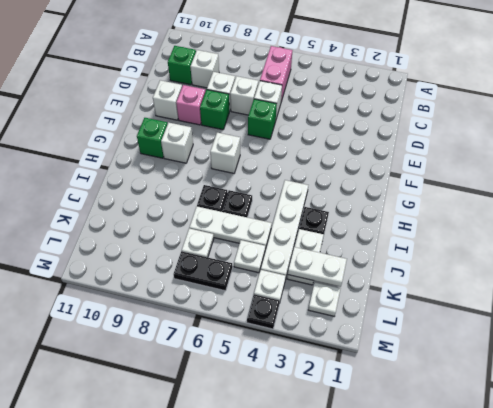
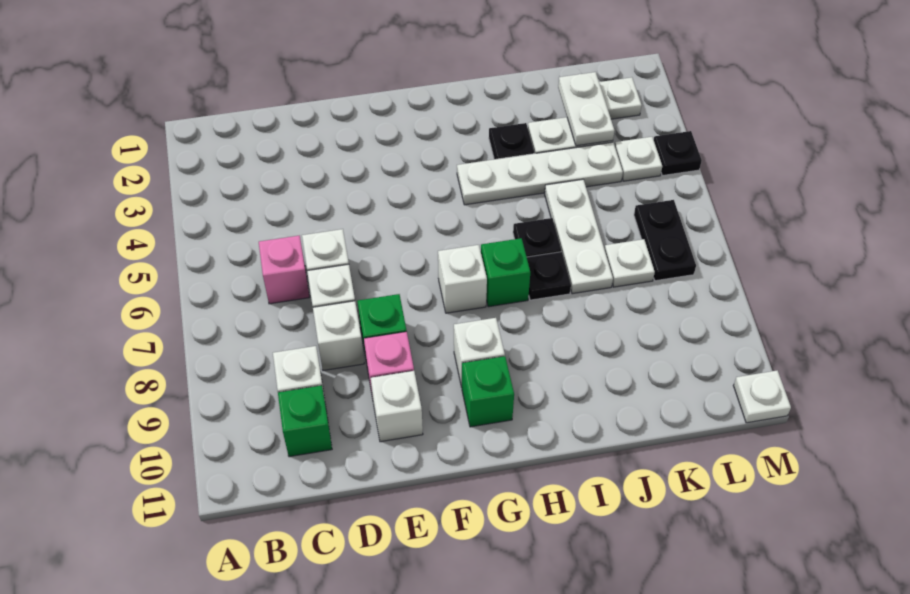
pink 1x2 brick [260,46,292,101] -> pink 1x1 brick [259,236,309,304]
green 1x1 brick [248,99,277,139] -> green 1x1 brick moved to [481,238,530,307]
white 1x1 plate [234,240,265,273] -> white 1x1 plate moved to [733,370,791,423]

